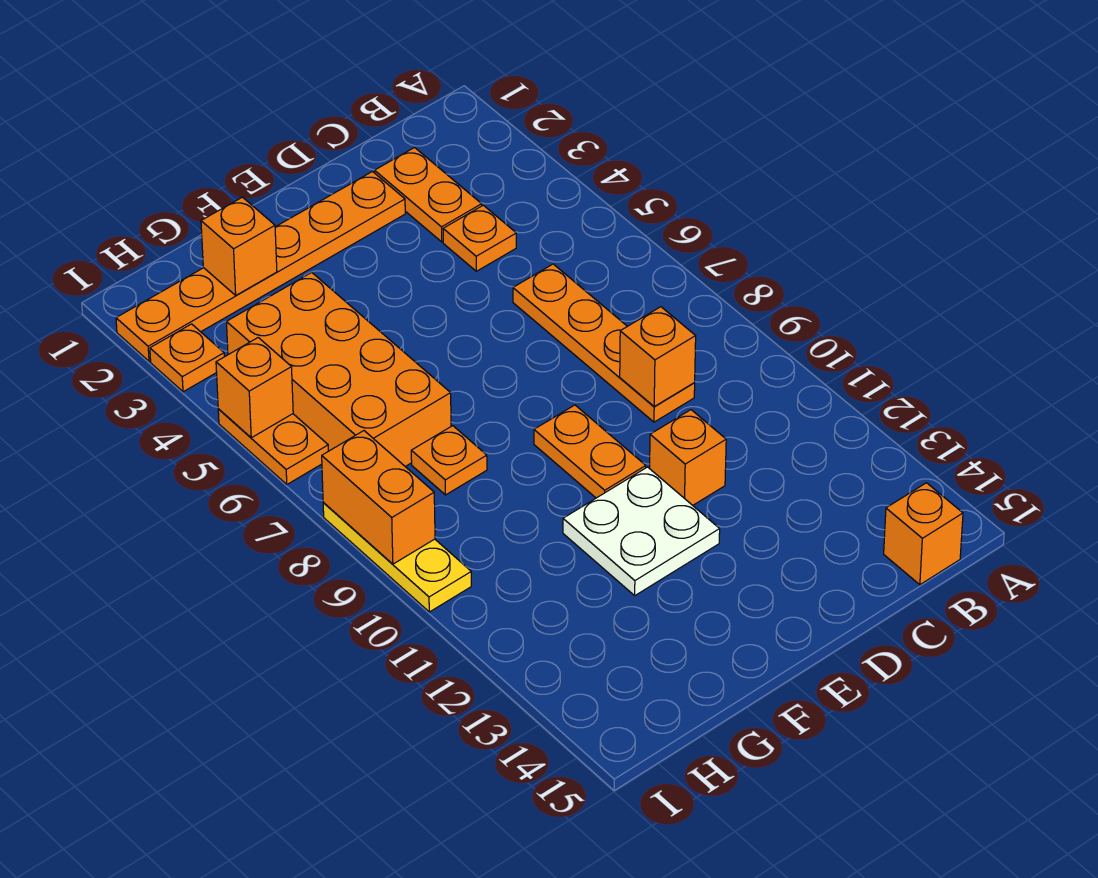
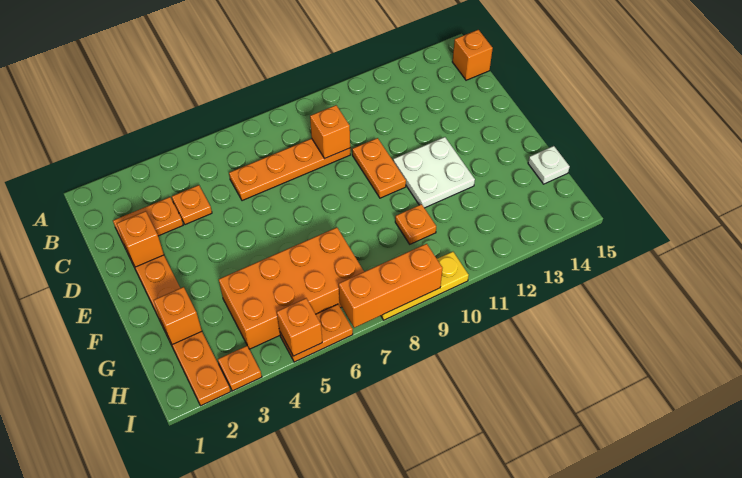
orange 1x1 brick [650,410,726,505] -> orange 1x1 brick moved to [117,211,164,267]
orange 1x2 plate [534,405,646,498] -> orange 1x2 plate turned to [352,138,406,198]
orange 1x1 plate [411,426,487,495] -> orange 1x1 plate moved to [395,204,436,244]
none -> white 1x1 plate [528,146,570,184]
orange 1x2 brick [322,431,435,564] -> orange 1x3 brick [339,244,442,328]

